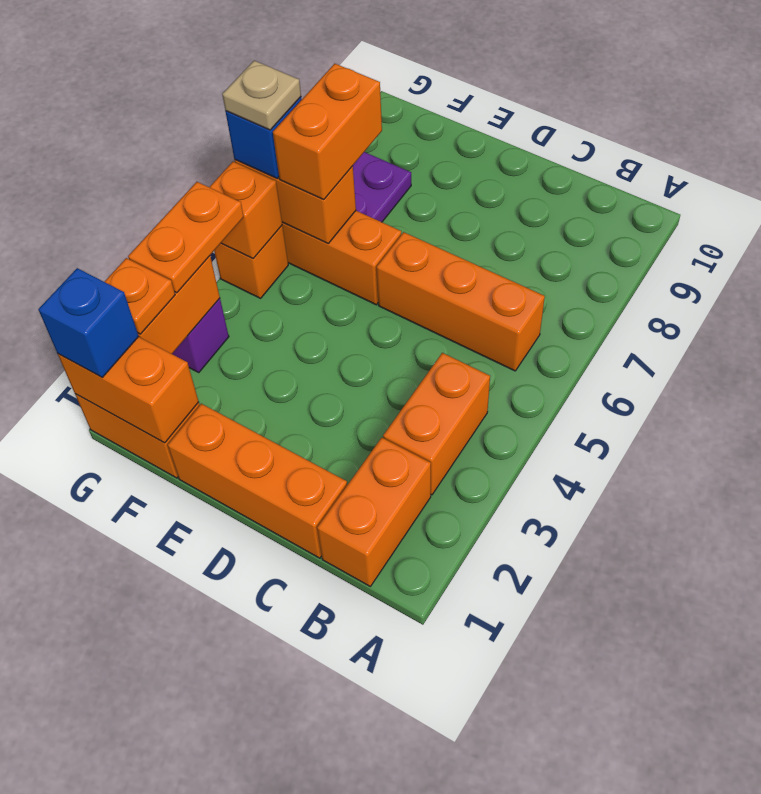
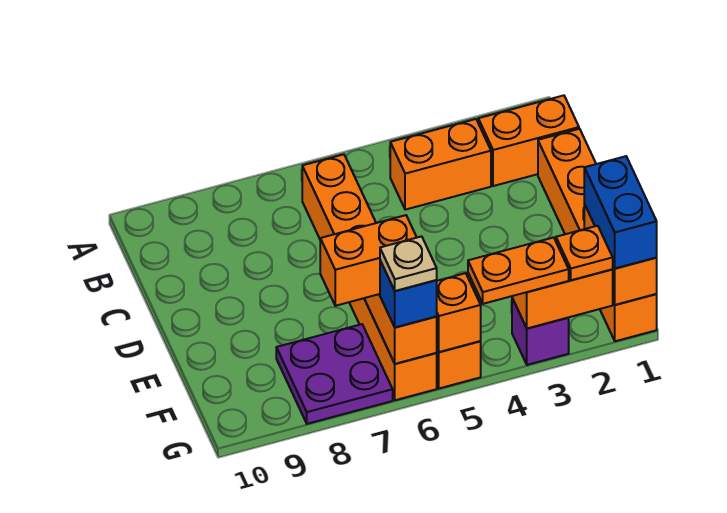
blue 1x1 brick [38,268,139,377] -> blue 1x2 brick [584,156,657,269]

